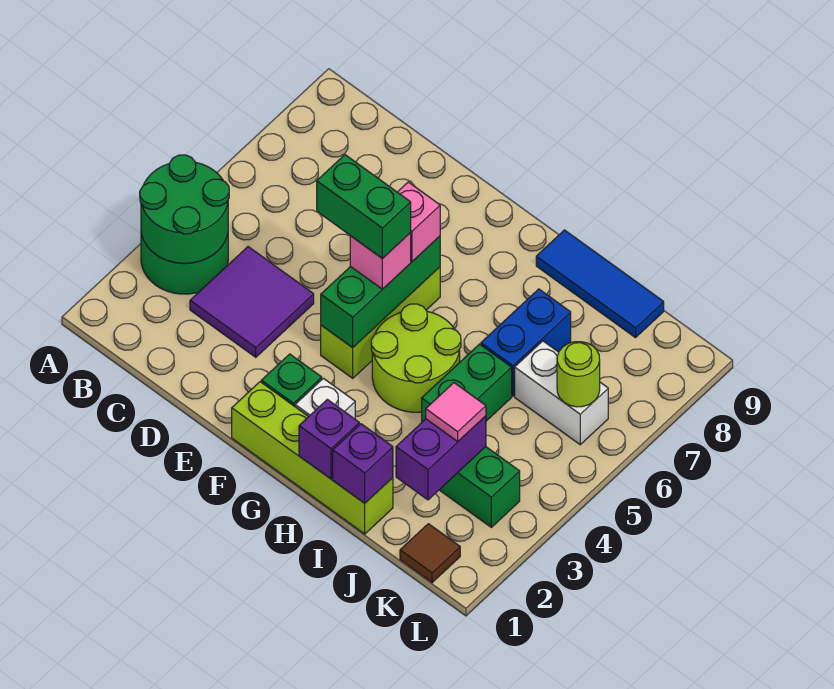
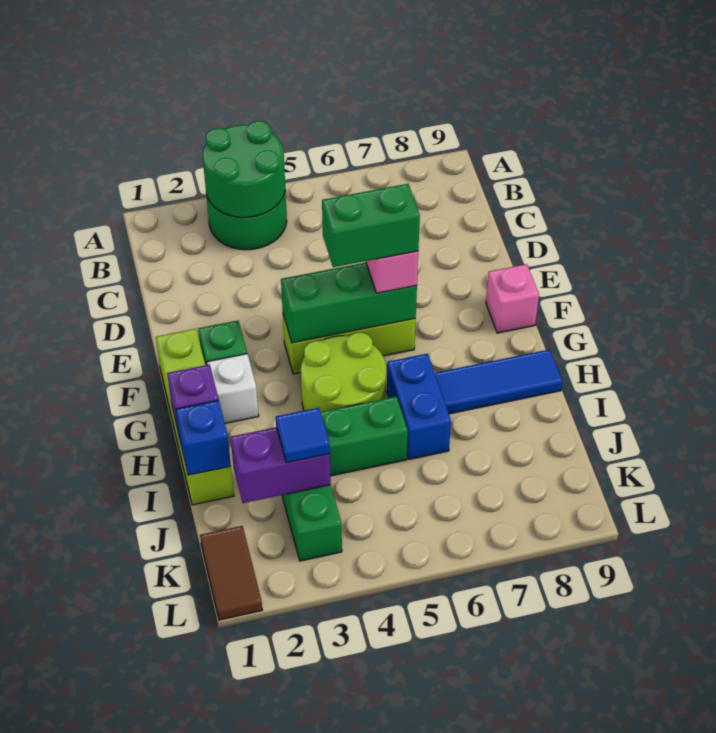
purple 2x2 tile [190,247,314,357] -> none
green 1x2 brick [317,155,411,259] -> green 1x2 brick turned to [322,184,420,267]
pink 1x1 brick [350,233,411,289] -> pink 1x1 brick moved to [486,264,539,333]
blue 1x3 tile [536,230,664,338] -> blue 1x3 tile turned to [435,349,562,414]
purple 1x1 brick [333,424,393,503] -> blue 1x1 brick [176,400,231,475]
blue 1x2 brick [481,289,571,396] -> blue 1x2 brick turned to [387,354,451,459]
pink 1x1 tile [426,383,486,441] -> blue 1x1 tile [276,408,330,463]
white 1x2 brick [515,341,608,445] -> none
brown 1x1 tile [400,524,460,583] -> brown 1x2 tile [200,526,262,620]
lime 1x1 round brick [557,342,600,407] -> none

